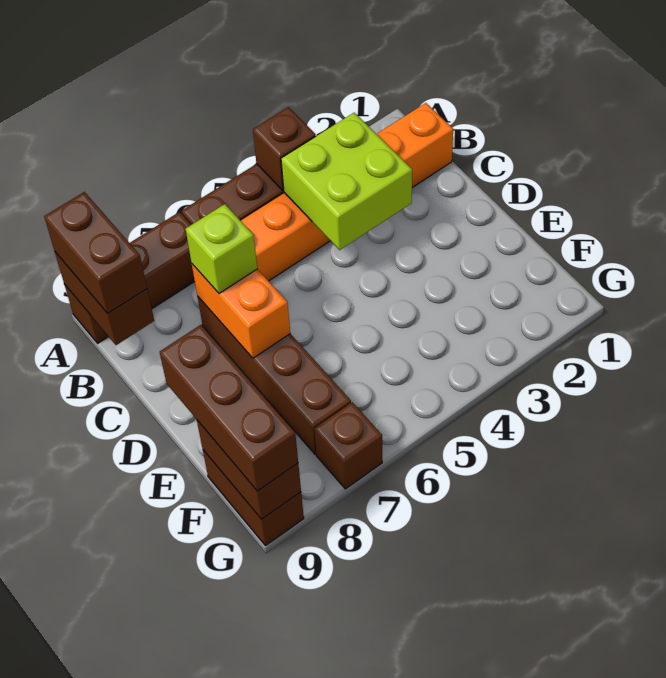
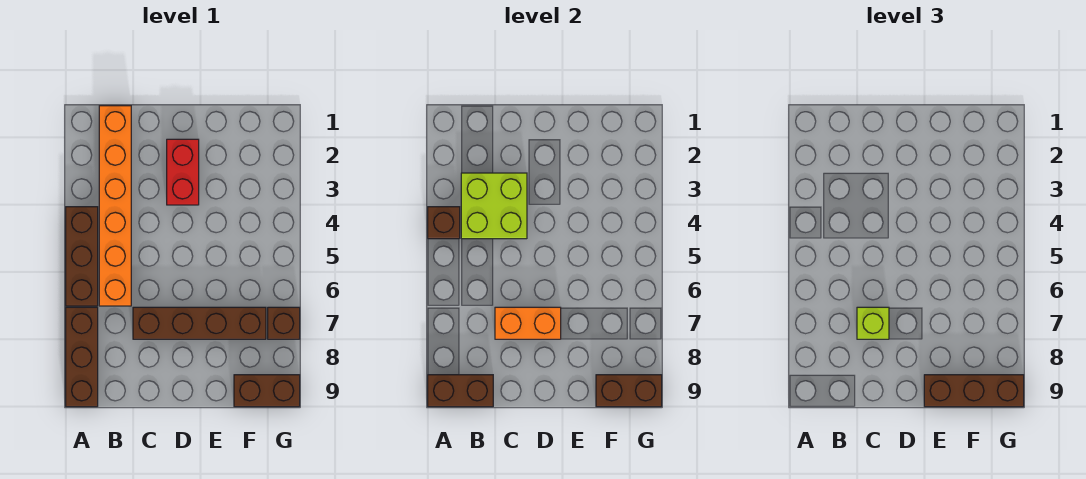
brown 1x2 brick [44,192,147,314] -> none
none -> red 1x2 brick [167,139,199,205]

